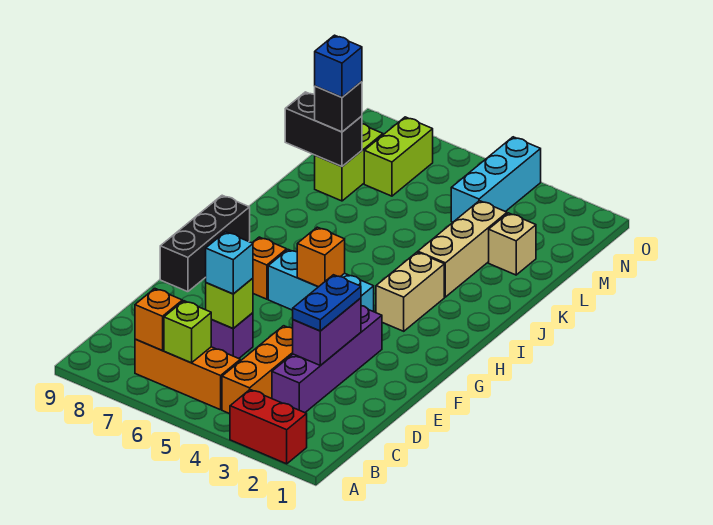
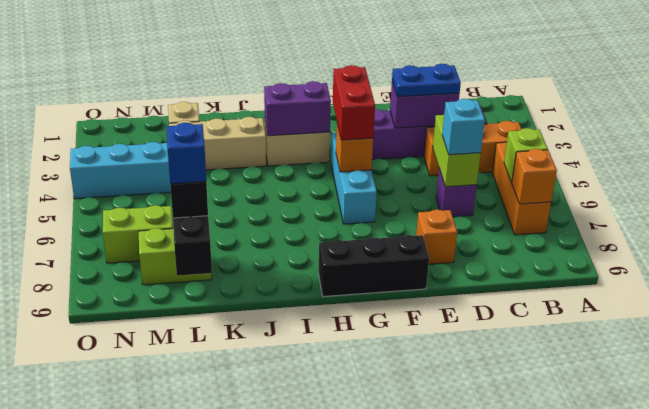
red 1x2 brick [230,390,307,464] -> red 1x2 brick moved to [333,65,375,140]
lime 1x1 brick [206,278,253,328] -> lime 1x2 brick [433,115,481,187]
orange 1x1 brick [252,237,287,299] -> orange 1x1 brick moved to [416,210,457,264]
none -> purple 1x2 brick [264,81,331,136]

